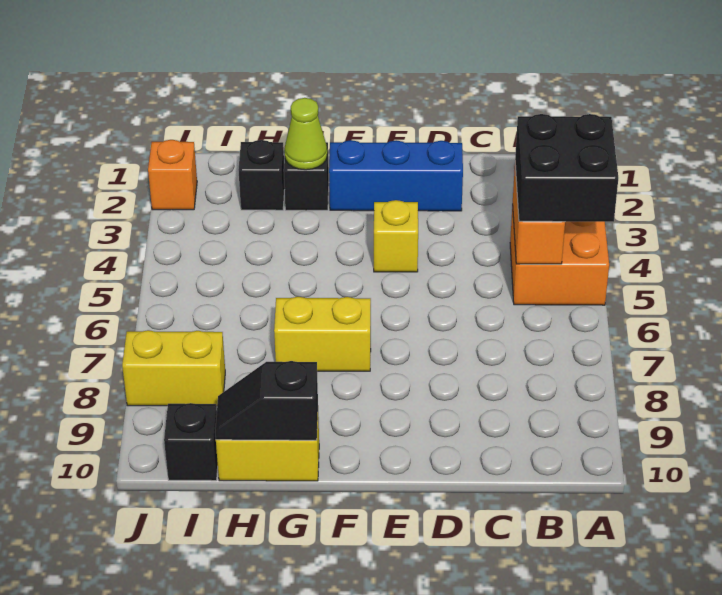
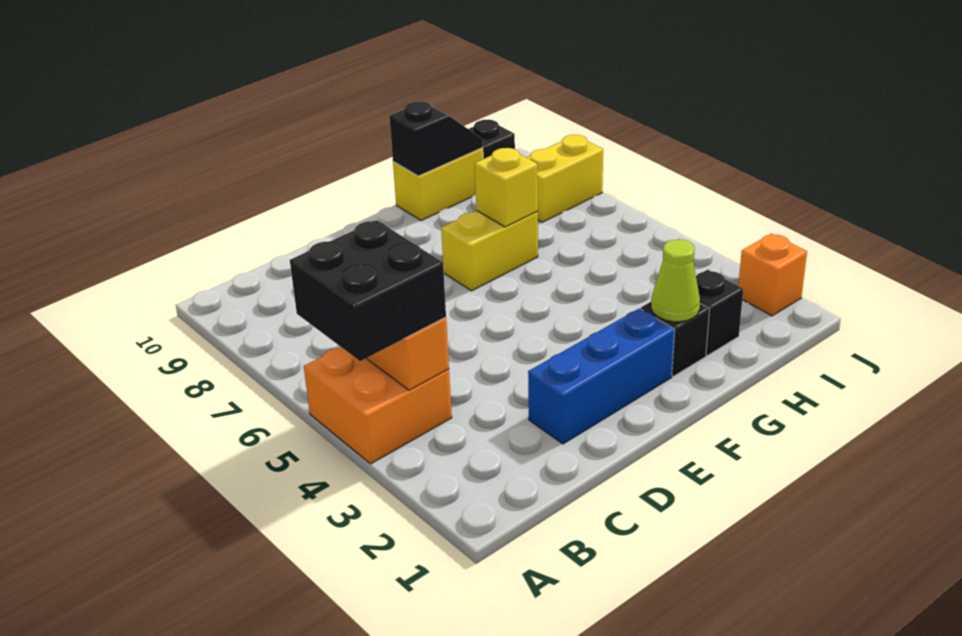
yellow 1x1 brick [374,200,418,272] -> yellow 1x1 brick moved to [475,148,538,227]

